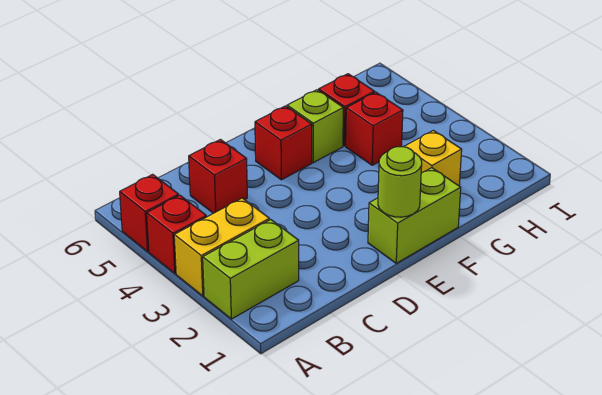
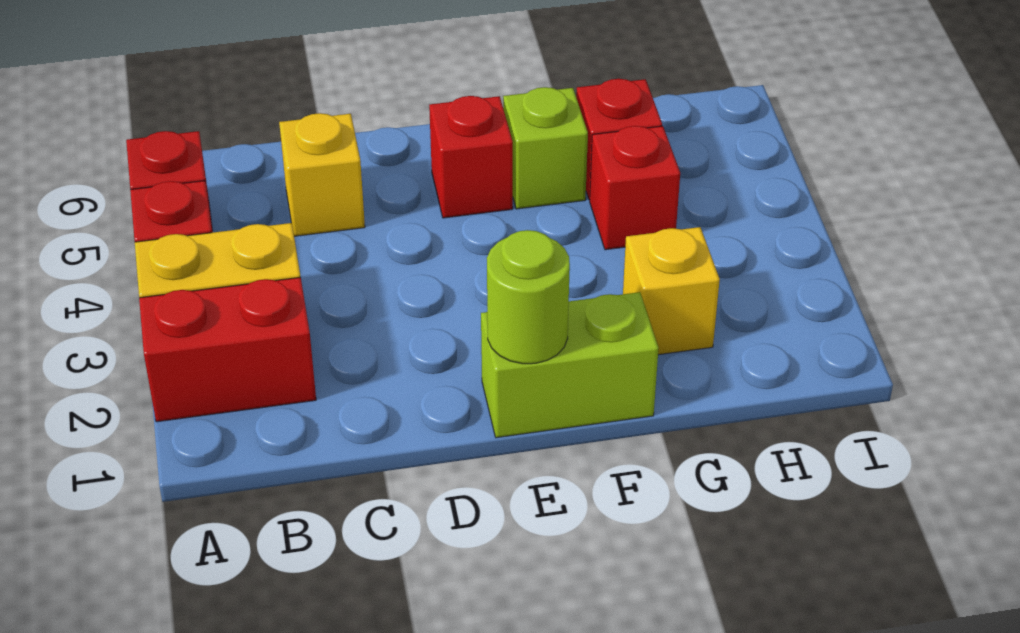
lime 1x2 brick [203,220,299,319] -> red 1x2 brick [139,277,316,422]
red 1x1 brick [189,140,247,213] -> yellow 1x1 brick [279,113,365,236]

